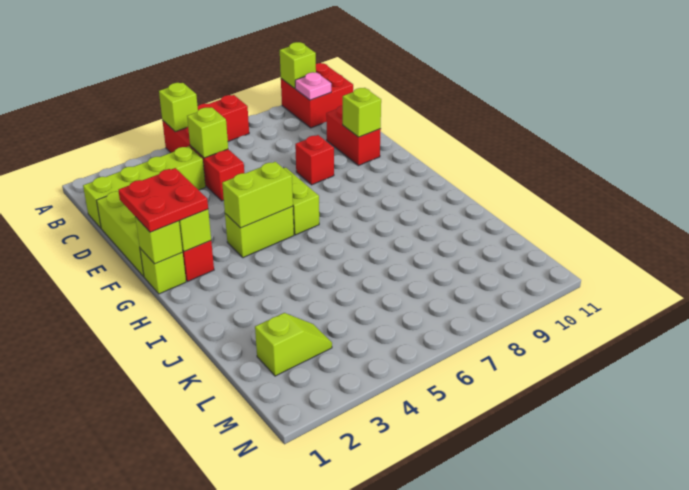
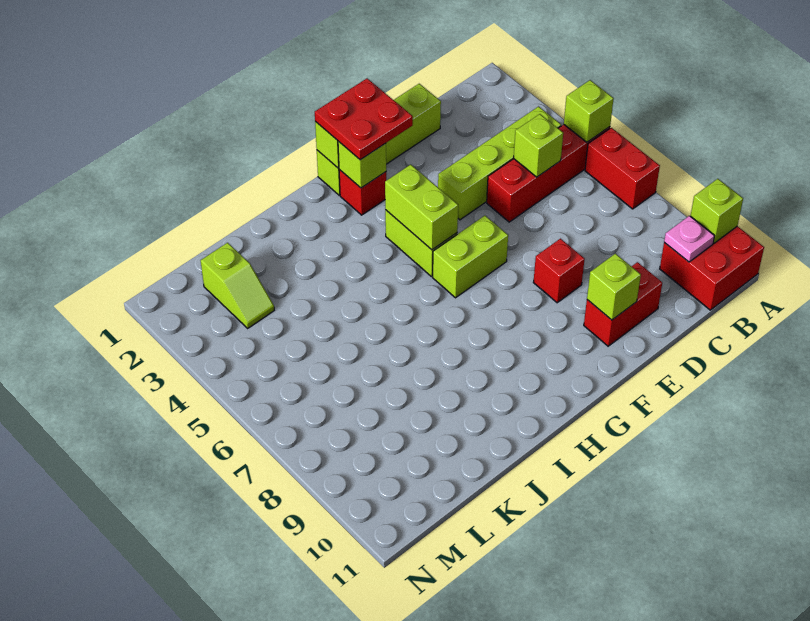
lime 1x4 brick [83,146,206,228] -> lime 1x4 brick turned to [438,106,561,220]

